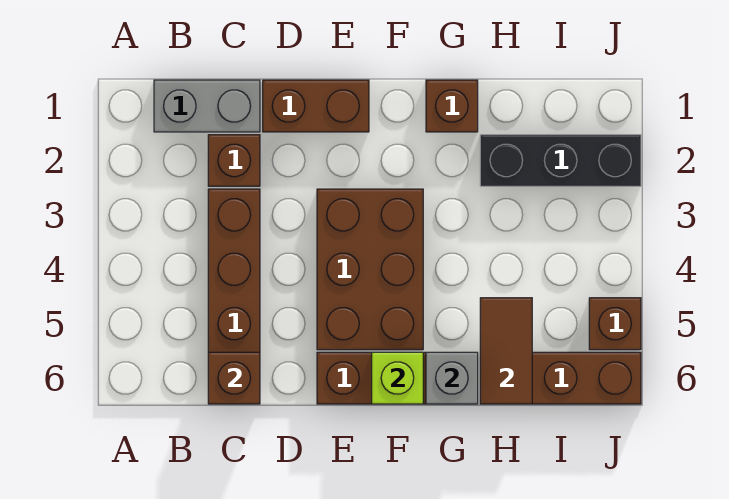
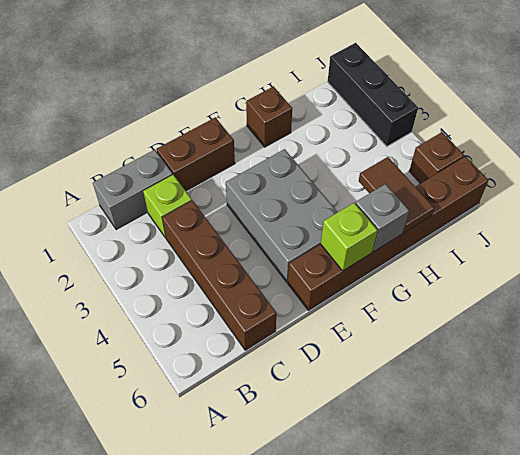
brown 1x1 brick [208,135,260,186] -> lime 1x1 brick [143,175,192,238]
brown 1x1 brick [208,352,260,404] -> none
brown 2x3 brick [317,189,423,350] -> grey 2x3 brick [226,149,338,282]
black 1x3 brick [480,135,641,186] -> black 1x3 brick turned to [328,43,418,146]

